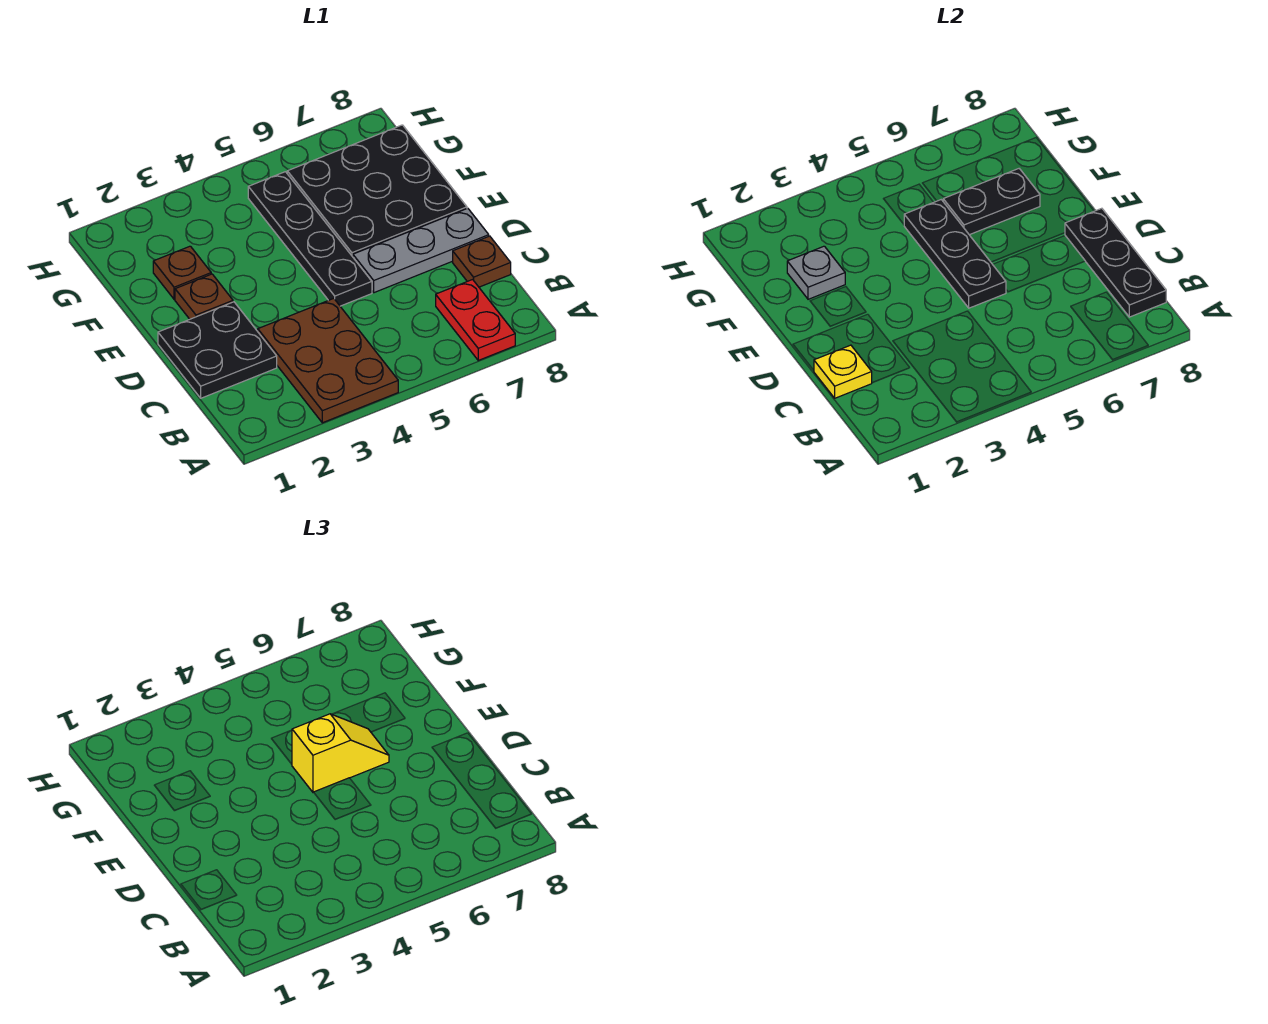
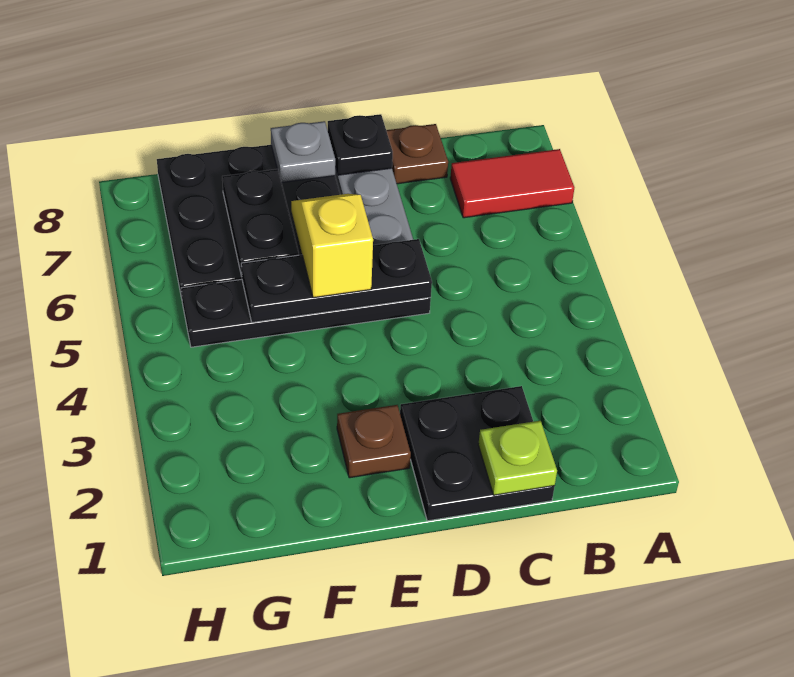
brown 2x3 plate [258,298,398,423] -> none
red 1x2 plate [436,280,515,360] -> red 1x2 tile [450,149,574,218]
black 1x3 plate [1065,208,1166,317] -> black 1x1 plate [328,114,393,175]
yellow 1x1 plate [814,345,872,398] -> lime 1x1 plate [478,421,557,495]
brown 1x1 plate [153,246,211,299] -> none
grey 1x1 plate [787,246,845,299] -> grey 1x1 plate moved to [271,121,335,183]

